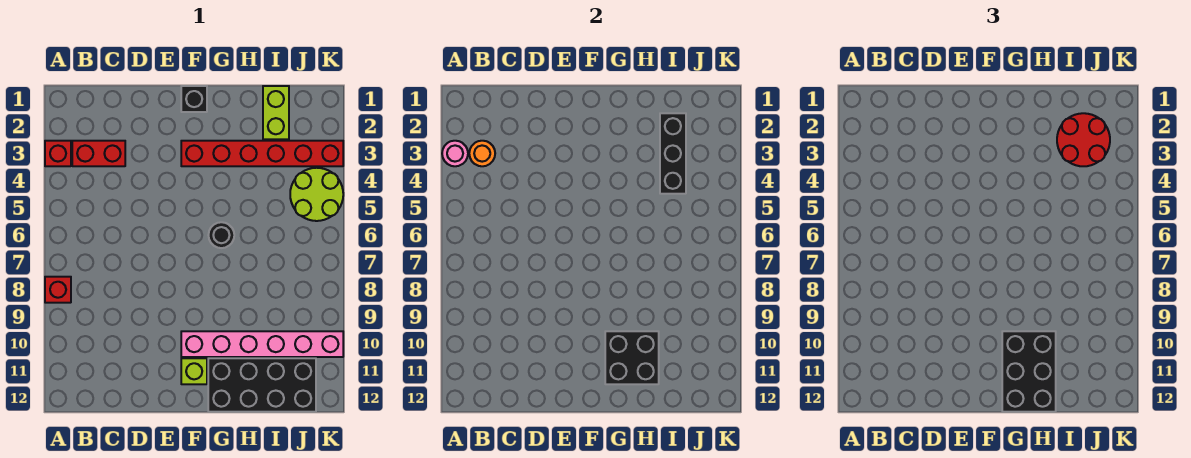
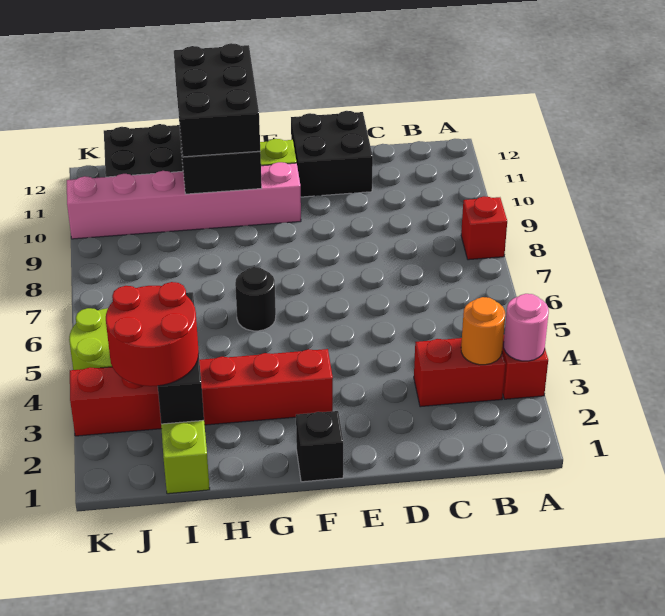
none -> black 2x2 brick [291,111,373,197]

